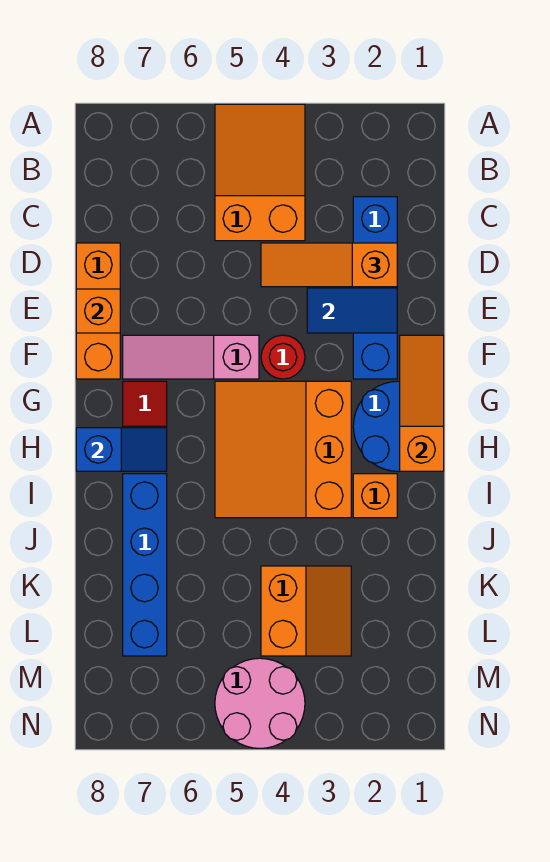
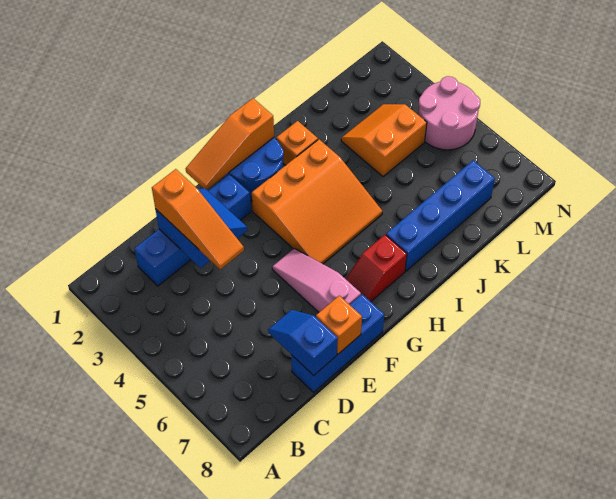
orange 2x3 slope [215,104,305,241] -> none
orange 1x3 brick [76,243,120,379] -> blue 1x3 brick [291,294,384,392]
red 1x1 round brick [261,335,305,379] -> none
pink 1x3 slope [123,335,259,379] -> pink 1x3 slope turned to [272,248,361,312]
blue 1x2 slope [76,428,167,471] -> blue 1x2 slope moved to [268,310,338,376]

